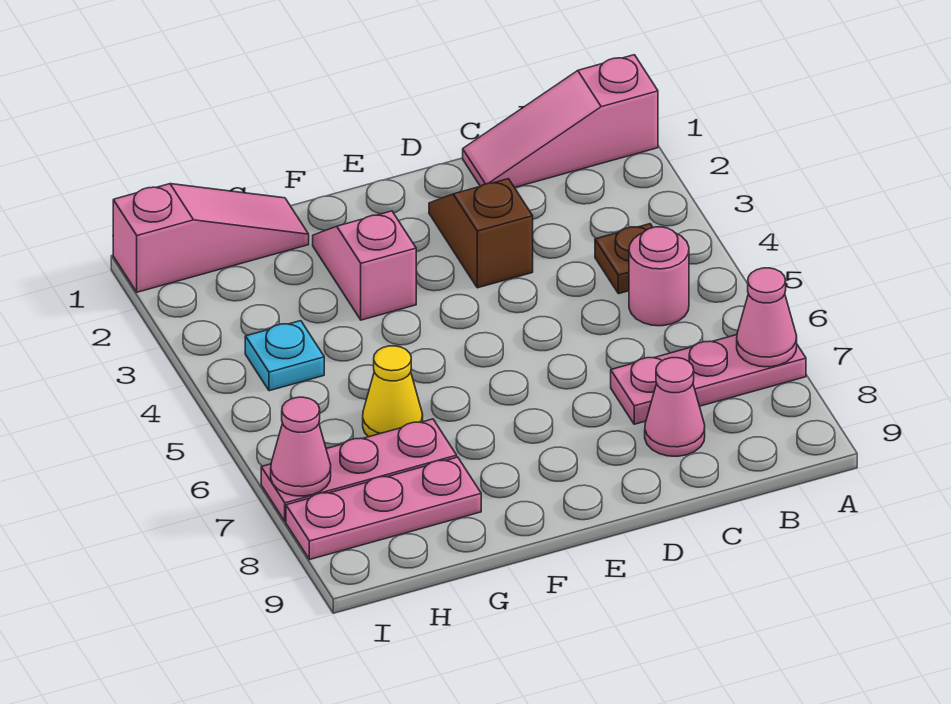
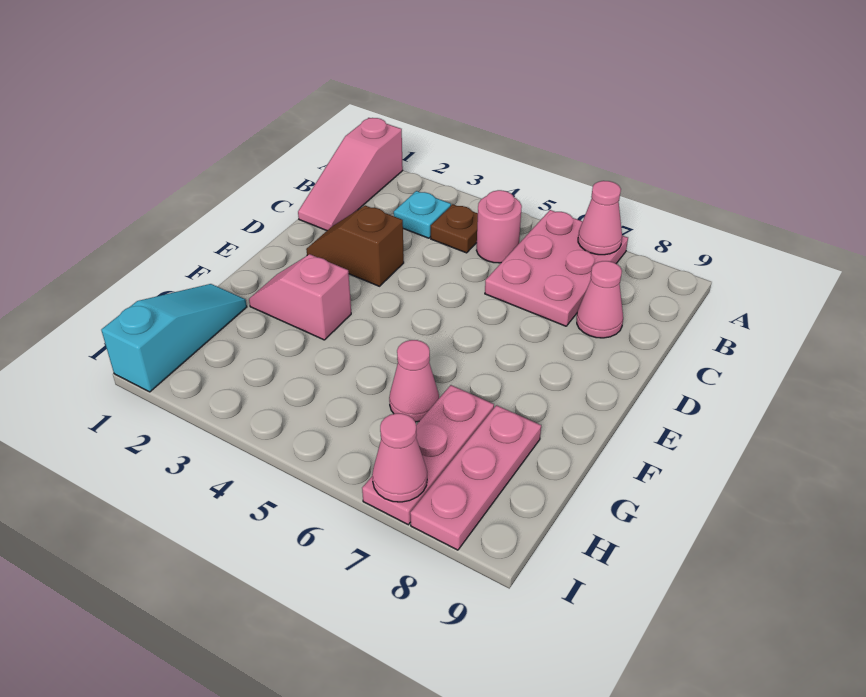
pink 1x3 plate [611,335,806,424] -> pink 2x3 plate [485,210,628,326]
pink 1x3 slope [113,184,309,292] -> cyan 1x3 slope [101,284,247,392]
yellow 1x1 cone [363,346,423,437] -> pink 1x1 cone [389,340,439,422]
cyan 1x1 plate [245,321,324,391] -> cyan 1x1 plate moved to [394,191,451,238]

